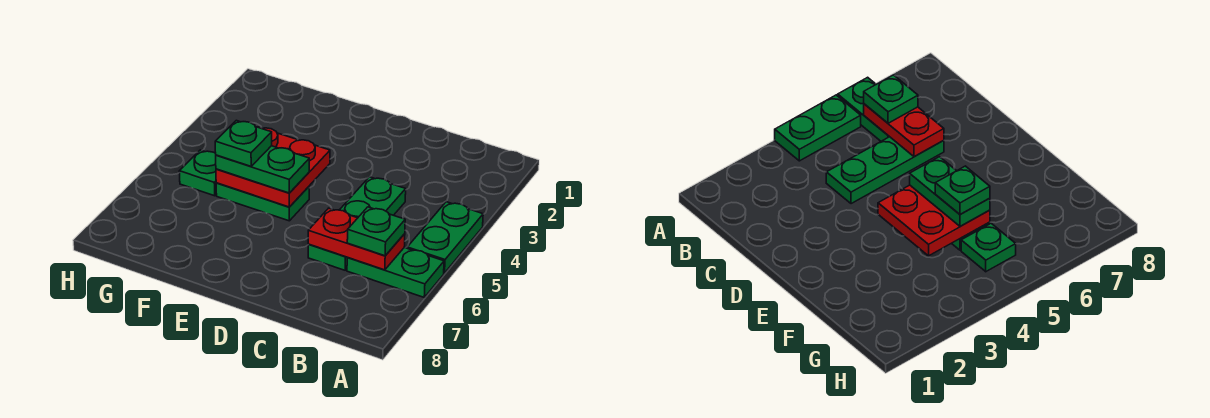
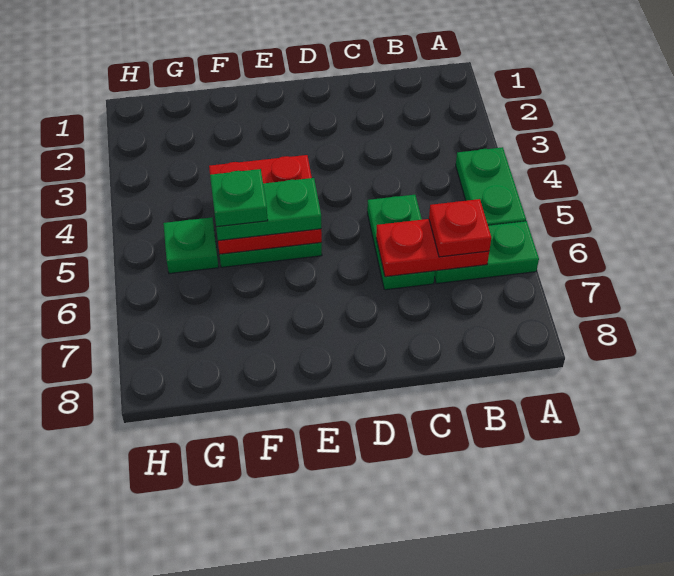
green 1x1 plate [347,207,405,256] -> red 1x1 plate [429,199,491,257]
green 1x3 plate [308,177,406,270] -> green 1x2 plate [367,195,435,290]

